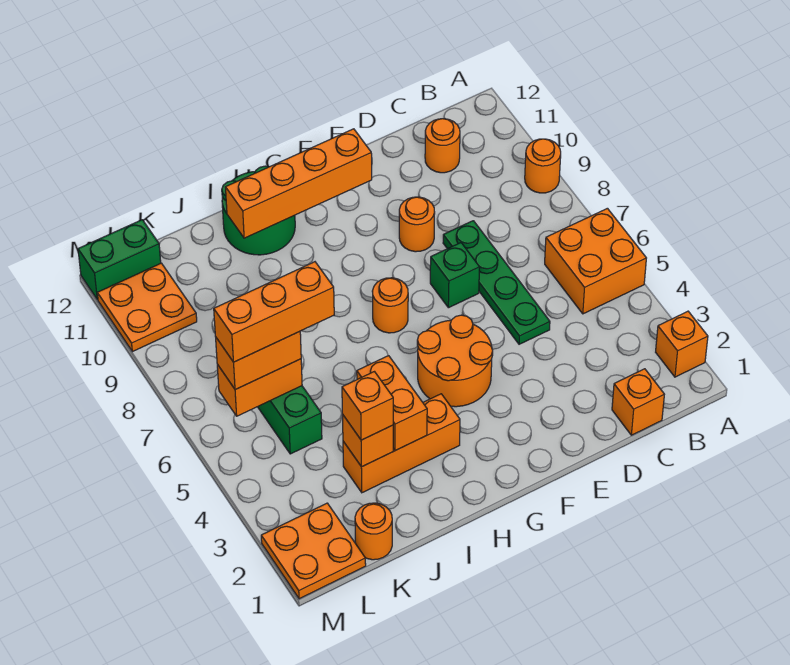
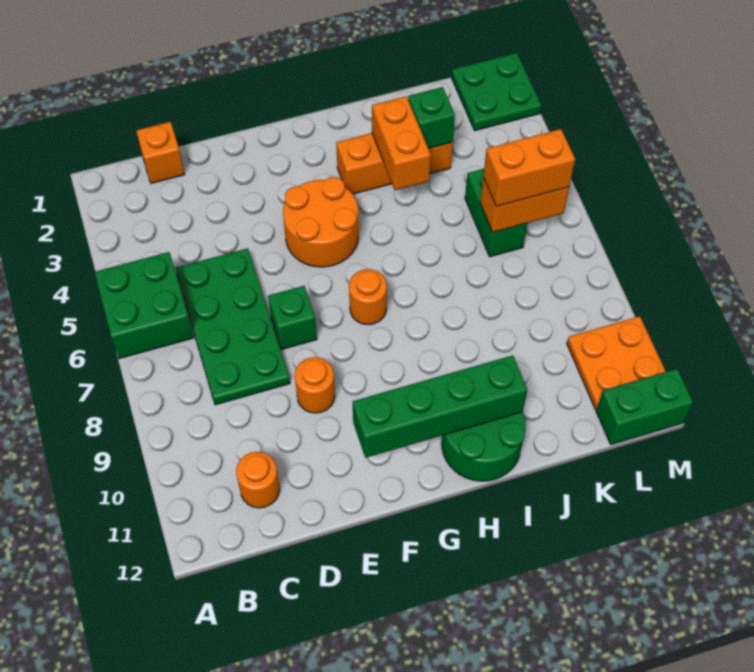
orange 1x1 brick [656,311,708,377] -> none
orange 2x2 brick [545,208,646,314] -> green 2x2 brick [94,252,193,359]
orange 1x1 round brick [525,139,561,193] -> none
green 1x4 plate [443,221,550,344] -> green 2x4 plate [176,248,290,405]
orange 1x4 brick [226,129,372,238] -> green 1x4 brick [353,355,527,458]
orange 1x1 brick [342,414,393,467] -> green 1x1 brick [408,87,455,149]
orange 1x1 brick [342,372,393,440] -> none
orange 1x3 brick [214,262,334,362] -> none
orange 1x1 round brick [355,503,392,560] -> none
orange 2x2 plate [261,503,366,599] -> green 2x2 plate [451,53,541,131]

